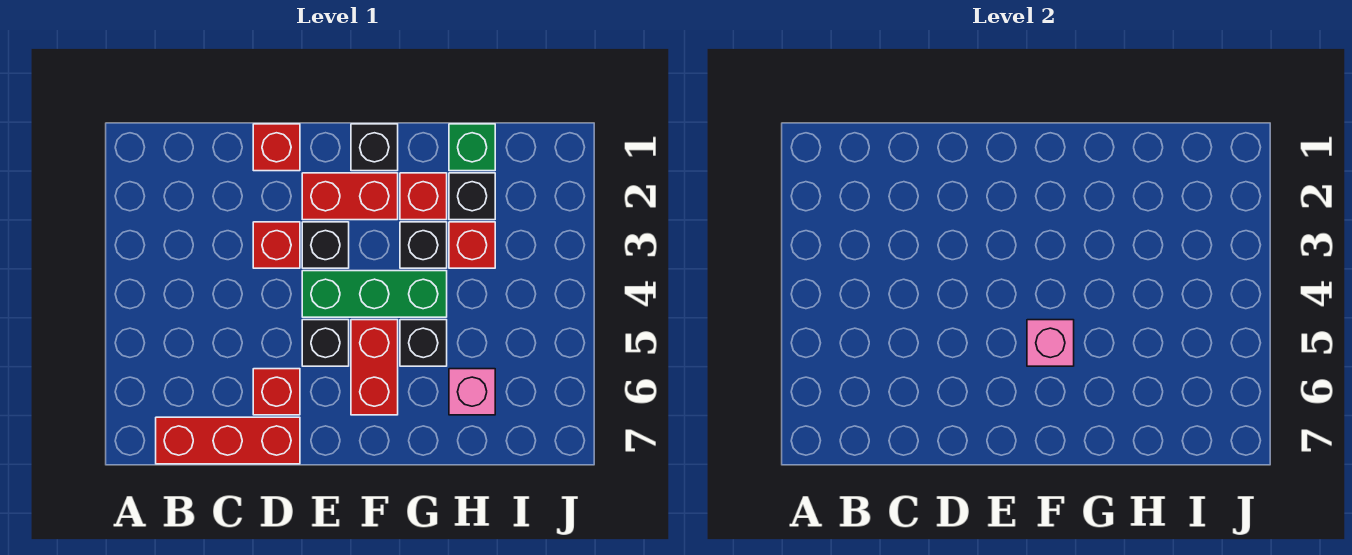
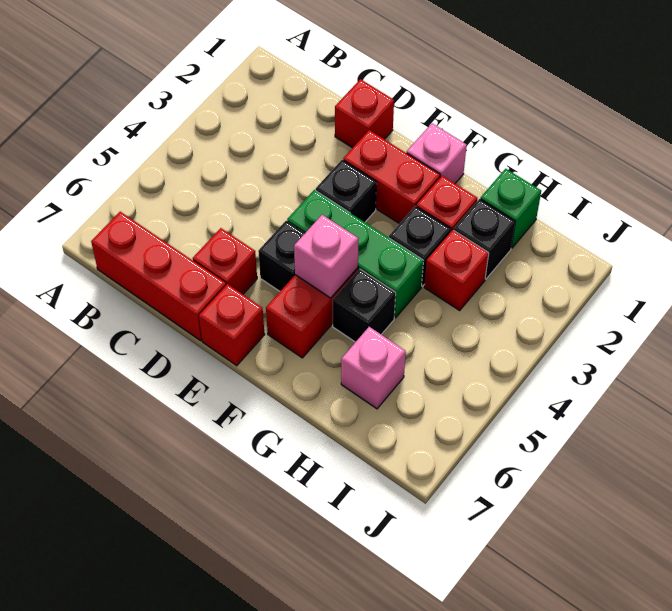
red 1x1 brick [253,222,300,268] -> red 1x1 brick moved to [199,284,265,366]
black 1x1 brick [351,124,398,171] -> pink 1x1 brick [407,123,467,183]

